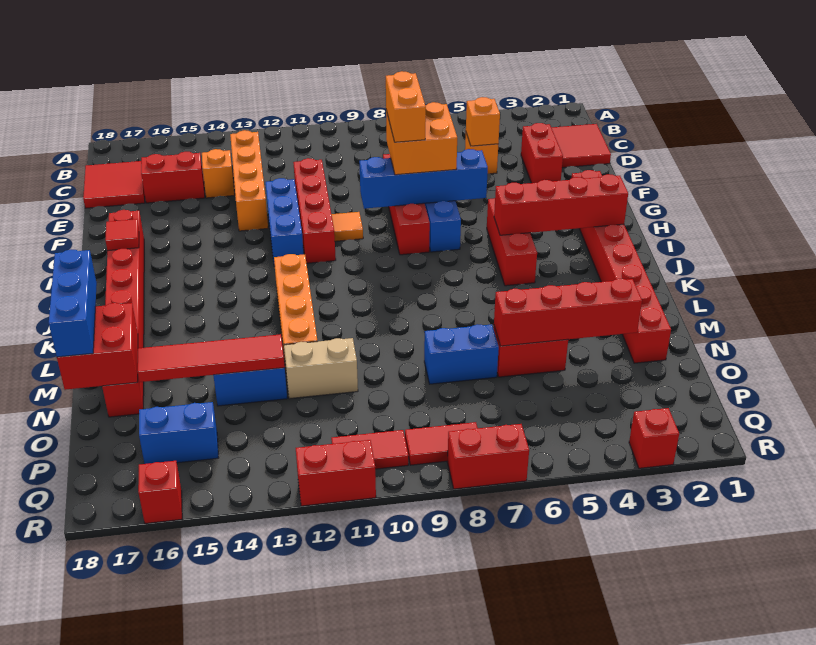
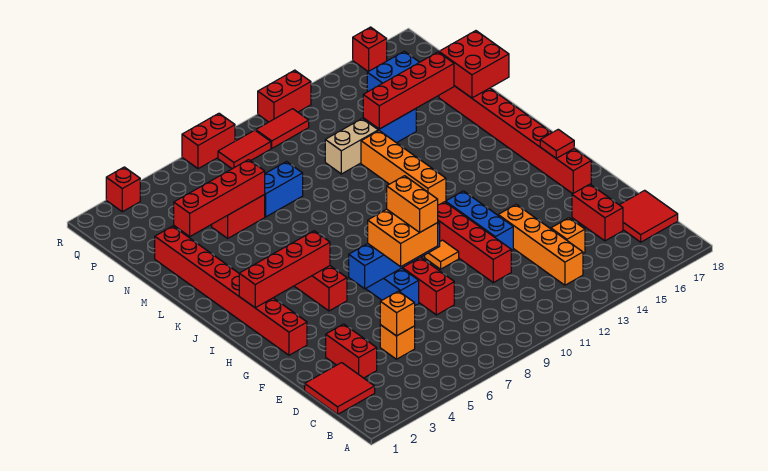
red 1x2 brick [141,152,205,203] -> red 1x2 brick turned to [572,184,623,241]
blue 1x3 brick [49,250,97,357] -> none
red 1x4 tile [137,334,285,382] -> red 1x4 brick [363,52,454,129]

